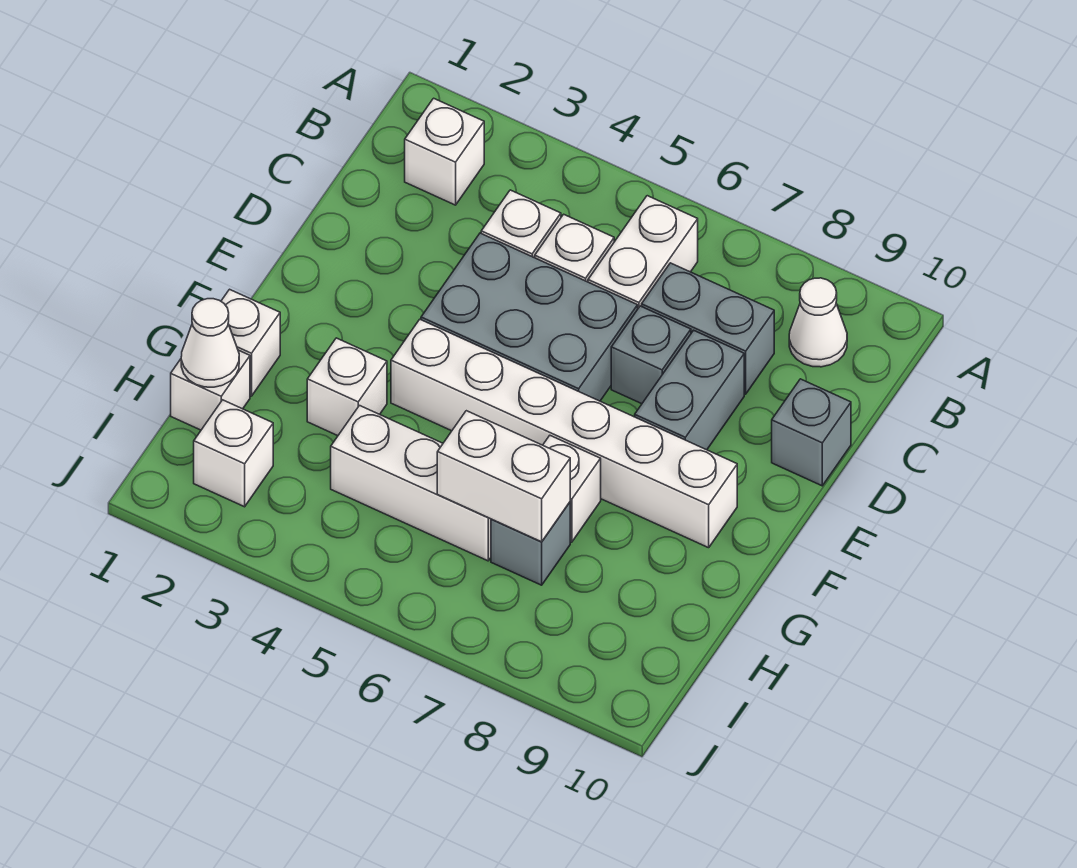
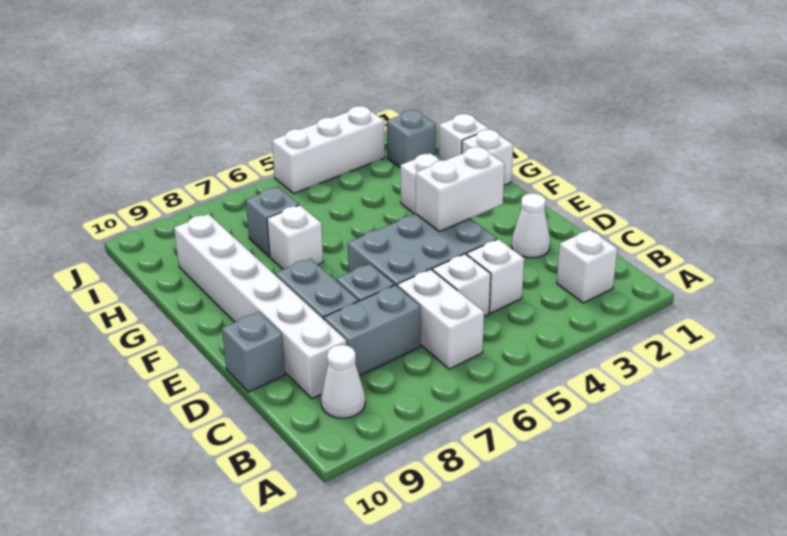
white 1x6 brick [391,320,737,548] -> white 1x6 brick turned to [174,214,346,398]
white 1x1 cone [181,299,239,387] -> white 1x1 cone moved to [512,193,550,258]
white 1x3 brick [331,406,491,561] -> white 1x3 brick moved to [272,106,385,193]
white 1x2 brick [437,411,570,542] -> white 1x2 brick moved to [416,146,505,232]
white 1x1 brick [194,400,273,507] -> grey 1x1 brick [387,110,436,167]

